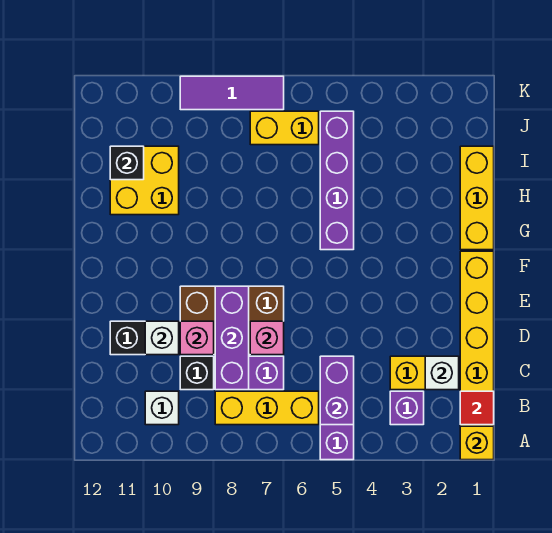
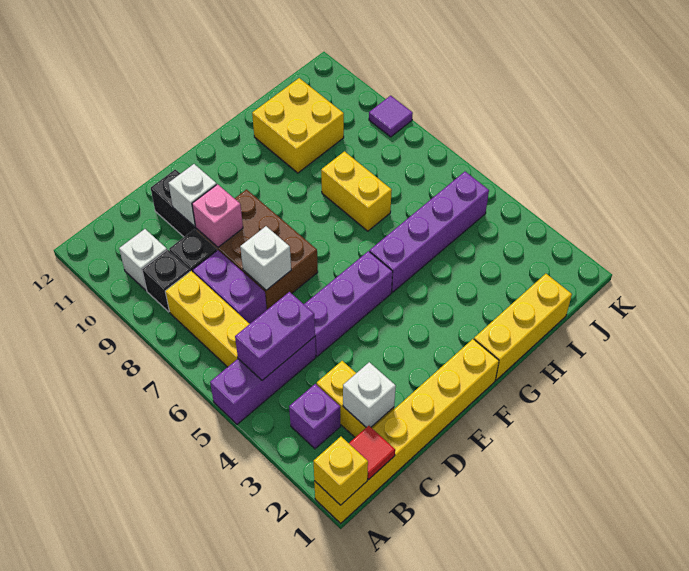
purple 1x3 brick [215,286,249,390] -> purple 1x3 brick moved to [304,251,393,356]
pink 1x1 brick [250,321,284,355] -> white 1x1 brick [240,226,291,290]
black 1x1 brick [110,146,144,180] -> black 1x1 brick moved to [142,250,190,312]
yellow 1x2 brick [250,111,319,145] -> yellow 1x2 brick moved to [321,152,392,231]
purple 1x3 tile [180,76,284,110] -> purple 1x1 tile [369,96,413,137]

